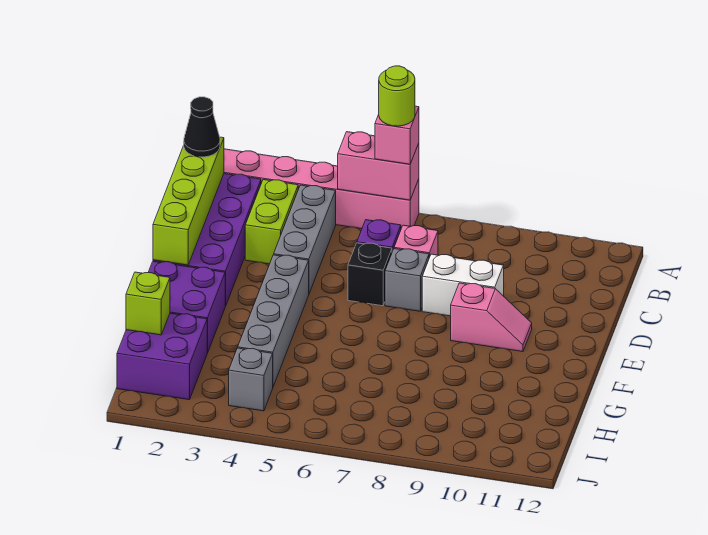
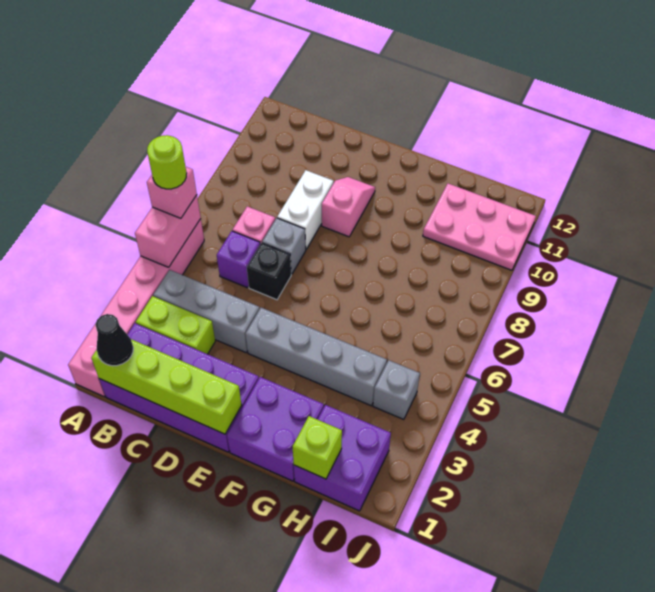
none -> pink 2x3 plate [423,184,536,270]

